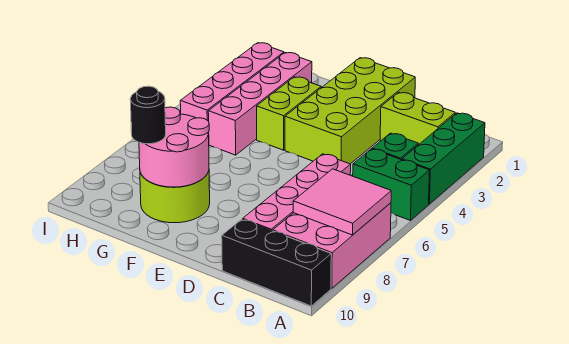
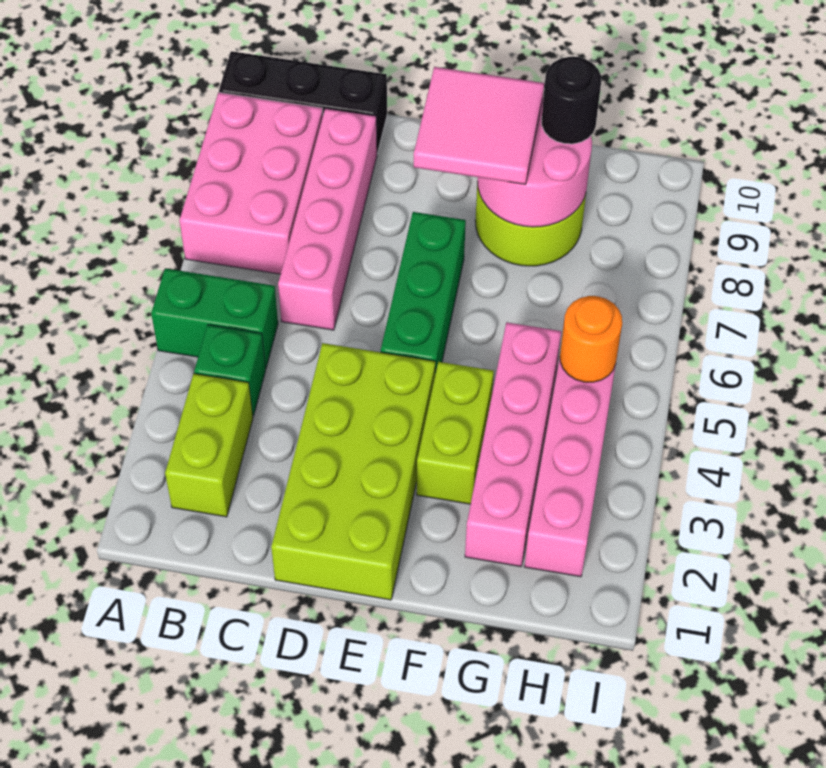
green 1x3 brick [402,113,485,204] -> green 1x3 brick moved to [381,212,466,374]
pink 2x2 tile [293,169,391,235] -> pink 2x2 tile moved to [414,67,544,185]
lime 1x2 brick [380,92,455,145] -> lime 1x2 brick turned to [165,373,253,517]
none -> orange 1x1 round brick [560,296,622,382]

